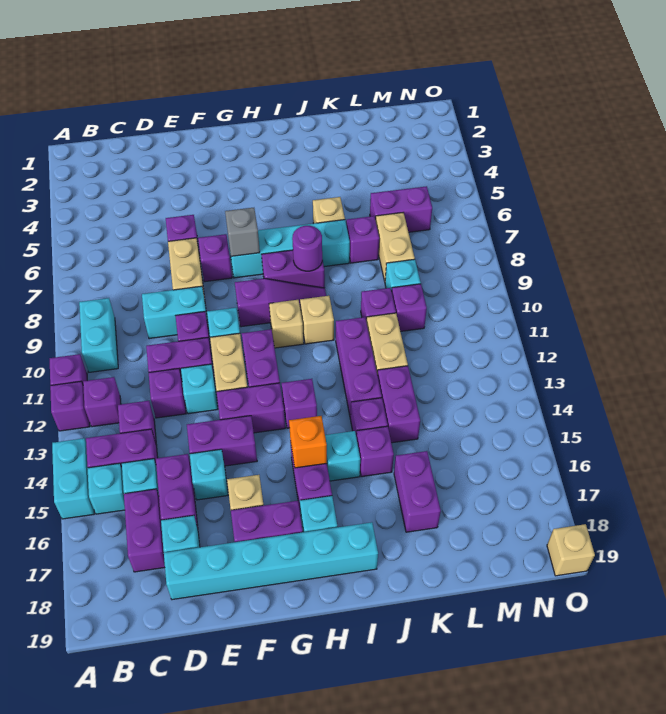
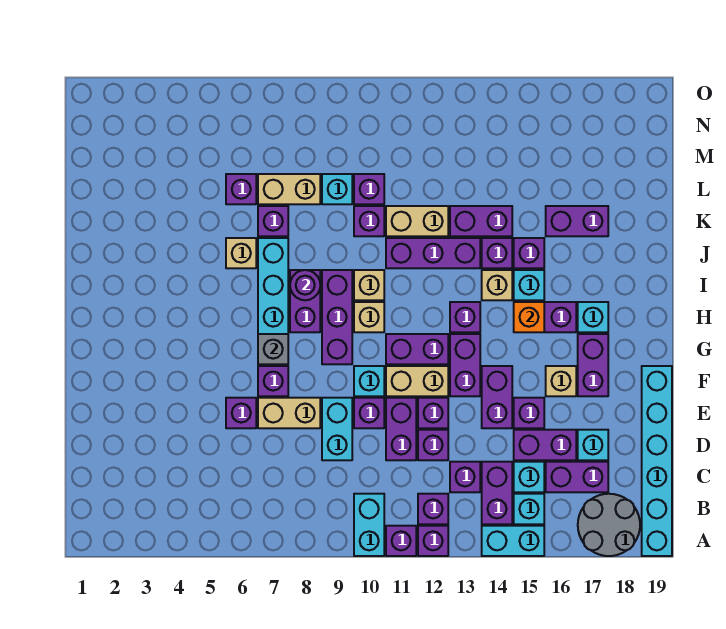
none -> grey 2x2 round brick [578,494,640,556]
cyan 1x2 brick [79,298,118,372] -> cyan 1x2 brick turned to [354,494,384,556]
cyan 1x6 brick [164,522,378,600] -> cyan 1x6 brick moved to [642,366,672,556]
cyan 1x1 brick [181,364,218,414] -> purple 1x1 brick [418,398,448,428]
cyan 1x1 brick [190,449,228,500] -> purple 1x1 brick [514,398,544,428]
purple 1x3 slope [235,278,326,327] -> purple 1x3 brick [322,270,352,364]
purple 1x2 brick [370,186,432,232] -> purple 1x1 brick [226,174,256,204]
tan 1x1 brick [547,524,595,576] -> tan 1x1 brick moved to [482,270,512,300]

